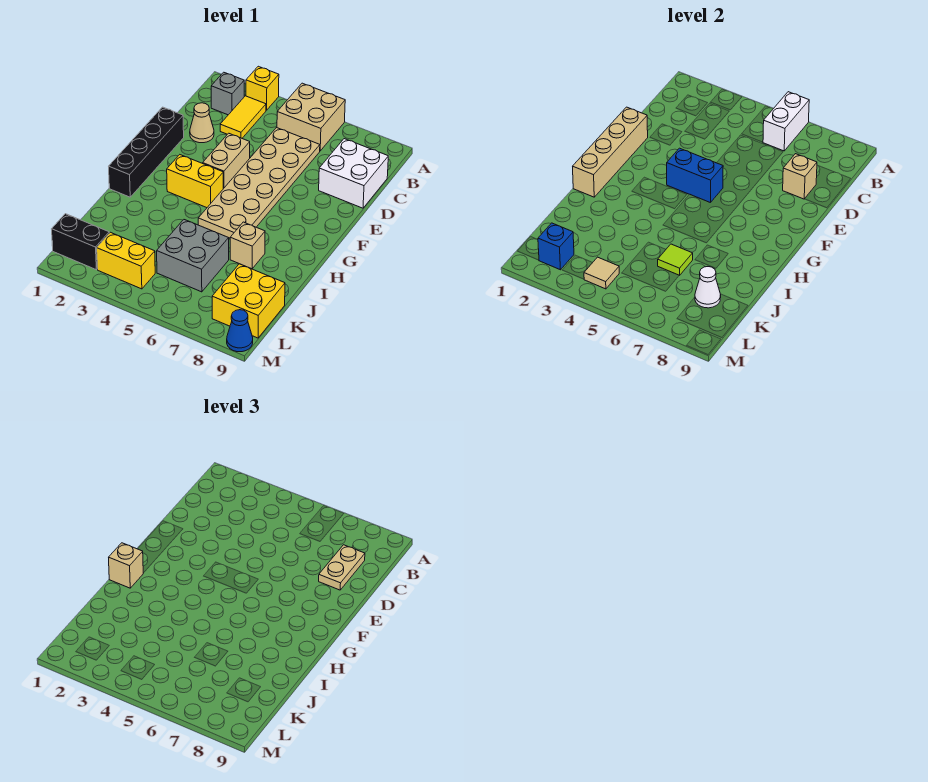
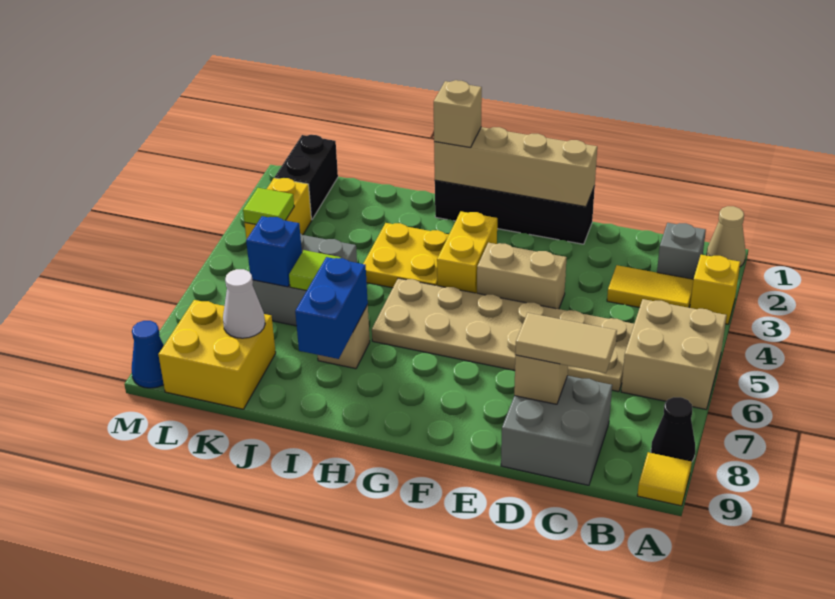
white 1x2 brick [763,92,809,151] -> none
none -> black 1x1 cone [651,397,695,462]
none -> yellow 1x1 tile [637,452,692,506]
white 2x2 brick [319,139,388,208] -> grey 2x2 brick [501,376,612,485]
tan 1x2 plate [319,545,365,590] -> tan 1x2 tile [515,313,617,373]
tan 1x1 cone [190,103,214,143] -> tan 1x1 cone moved to [707,206,746,267]
blue 1x2 brick [667,148,723,203] -> blue 1x2 brick moved to [295,257,368,359]
none -> yellow 2x2 plate [363,223,449,288]
blue 1x1 brick [538,223,574,270] -> blue 1x1 brick moved to [246,216,302,287]
tan 1x1 tile [584,257,619,289] -> lime 1x1 tile [243,188,294,224]

